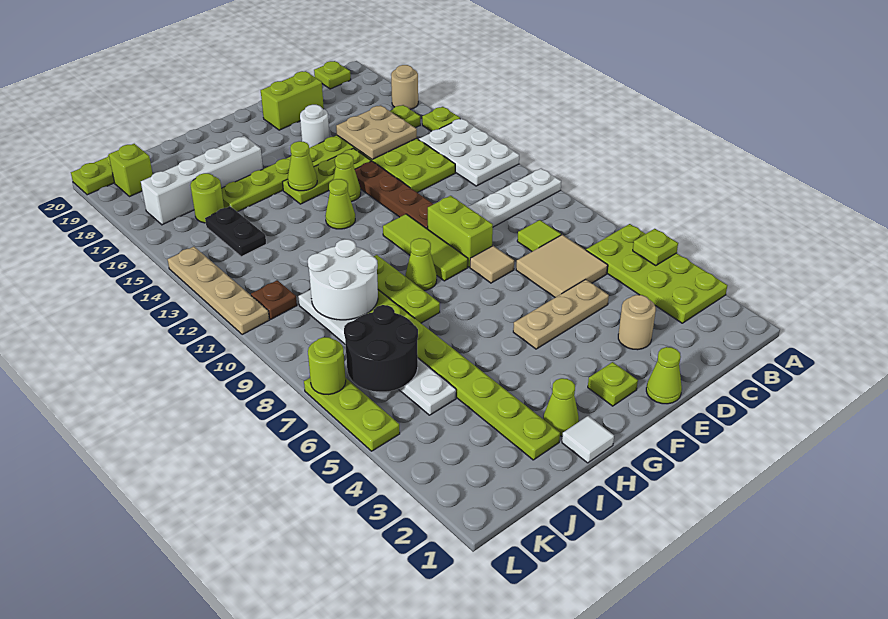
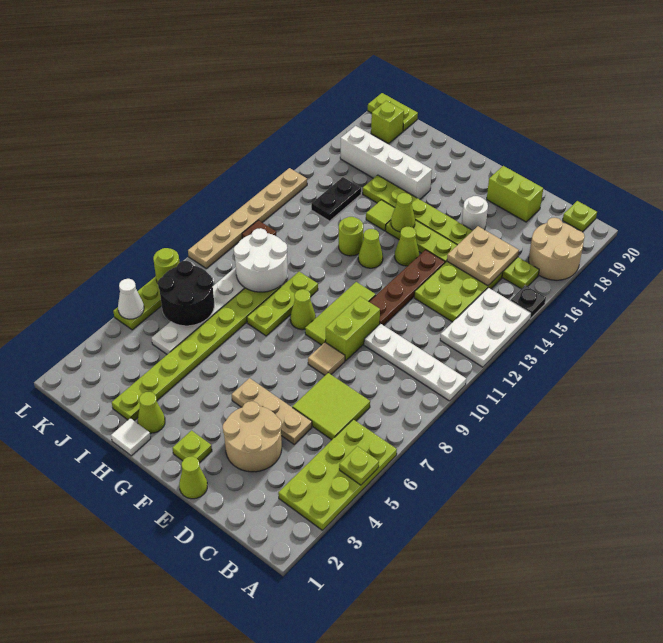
lime 1x1 plate [422,107,460,131] -> black 1x1 plate [510,285,546,319]
tan 1x1 round brick [391,65,418,110] -> tan 2x2 round brick [529,218,585,280]
tan 2x2 tile [516,235,608,298] -> lime 2x2 tile [292,373,370,440]
lime 1x1 tile [517,220,561,251] -> lime 1x1 tile moved to [366,200,395,231]
tan 1x1 round brick [618,295,656,350] -> tan 2x2 round brick [223,401,282,472]
lime 1x1 round brick [190,173,224,223] -> lime 1x1 round brick moved to [339,217,363,256]
none -> white 1x1 cone [118,279,144,319]
tan 1x4 plate [167,247,269,335] -> tan 1x6 plate [188,168,307,268]

